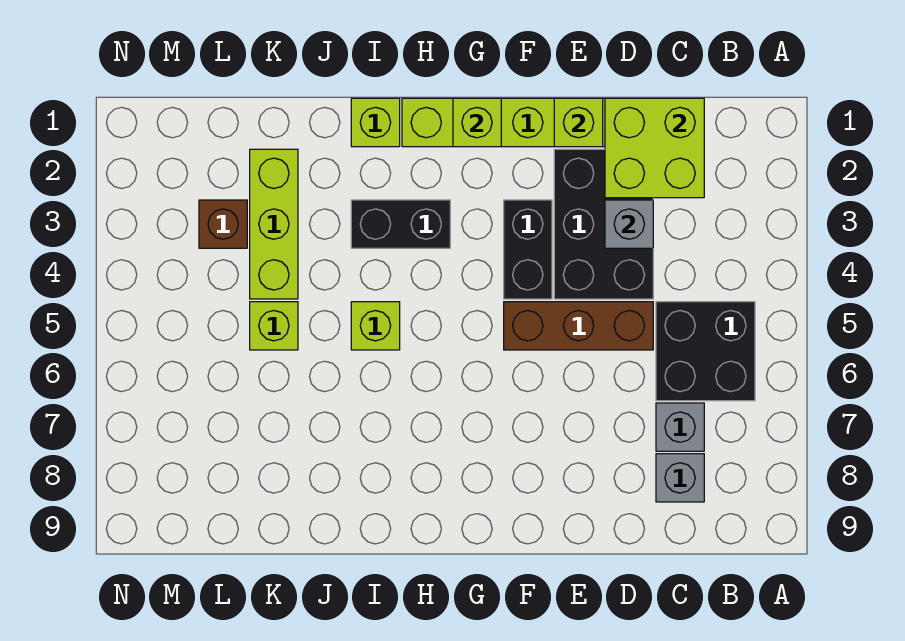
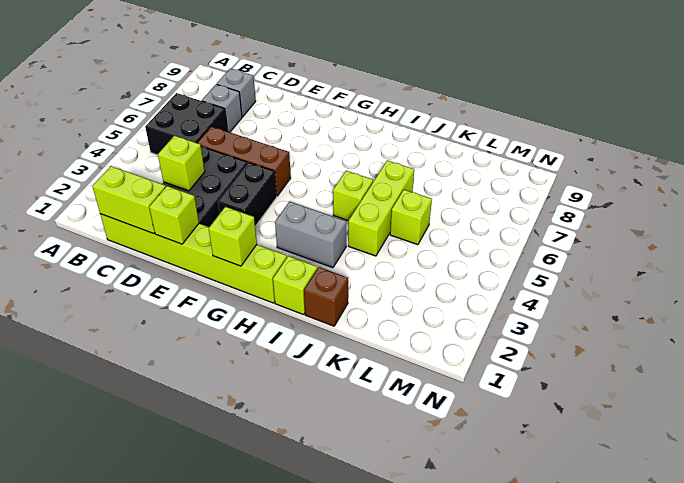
lime 2x2 brick [605,98,704,198] -> lime 1x2 brick [92,166,166,234]
grey 1x1 brick [605,200,653,248] -> lime 1x1 brick [158,136,205,191]
black 1x2 brick [351,200,450,248] -> grey 1x2 brick [275,202,346,268]
lime 1x3 brick [250,149,298,299] -> lime 1x3 brick moved to [348,160,414,256]
brown 1x1 brick [199,200,247,248] -> brown 1x1 brick moved to [304,267,348,326]

